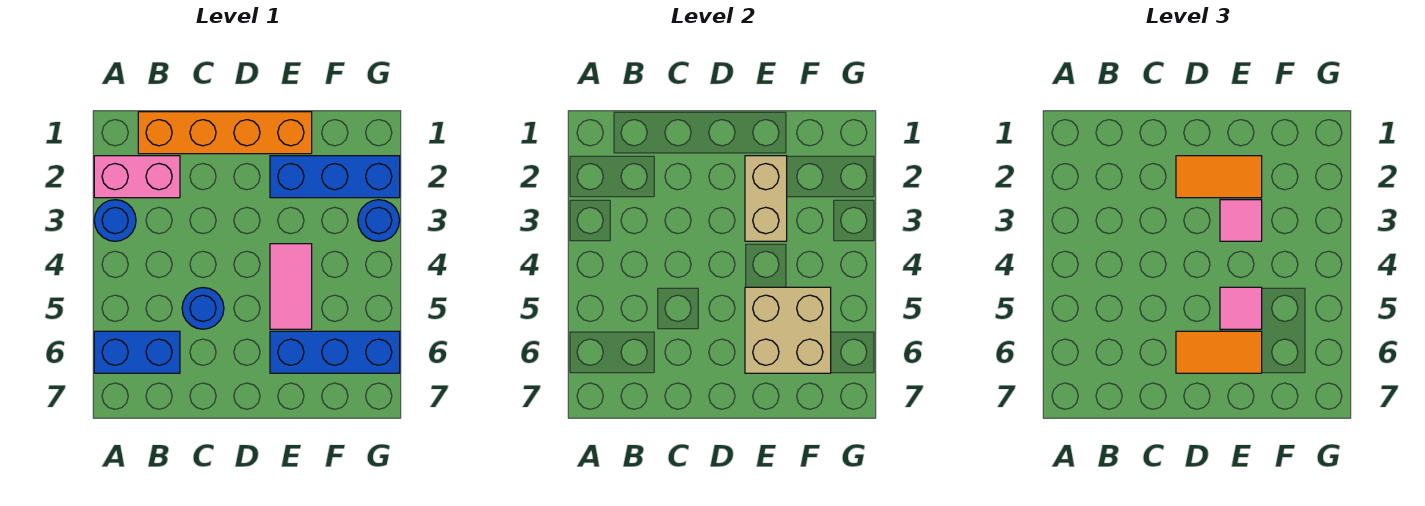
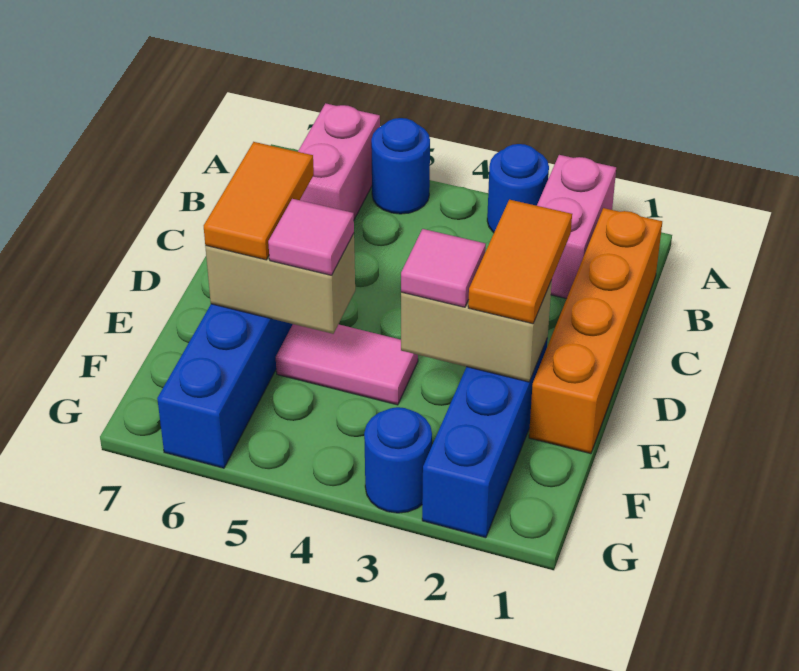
blue 1x2 brick [94,331,180,373] -> pink 1x2 brick [298,103,380,219]
blue 1x1 round brick [182,288,224,329] -> blue 1x1 round brick moved to [371,118,430,214]
tan 2x2 brick [745,287,831,373] -> tan 1x2 brick [205,234,355,334]

